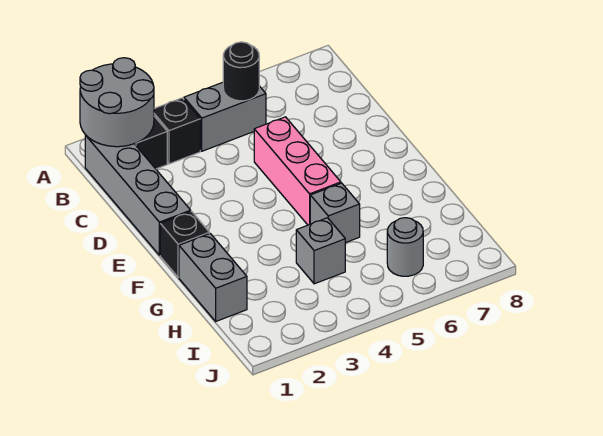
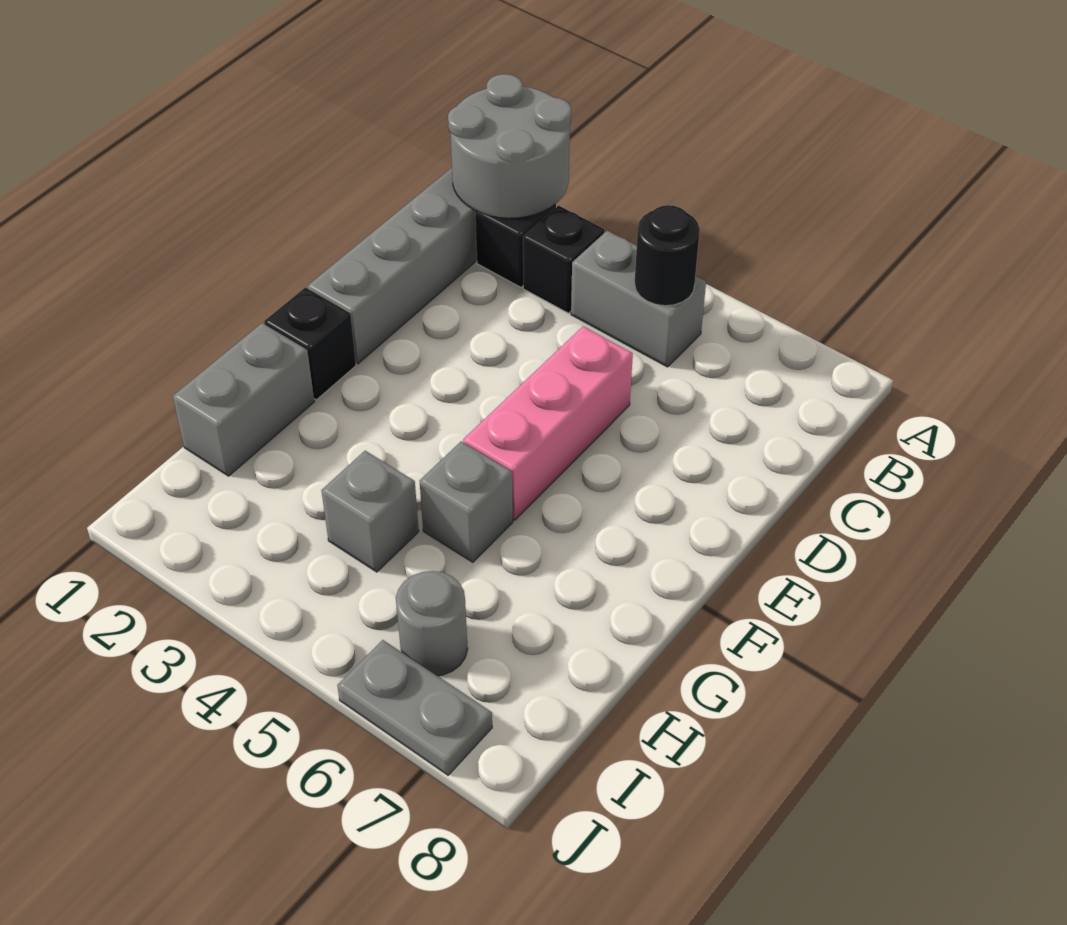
none -> grey 1x2 plate [337,640,492,775]

